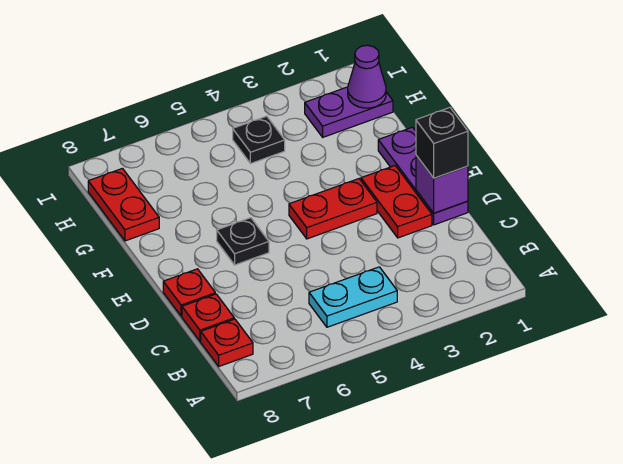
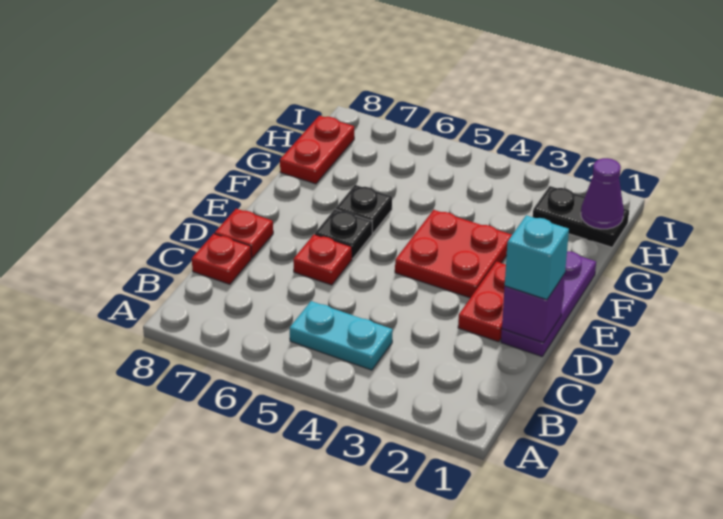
red 1x1 plate [201,319,253,366] -> red 1x1 plate moved to [293,234,352,285]
black 1x1 brick [416,108,468,178] -> cyan 1x1 brick [505,215,569,300]
red 1x2 plate [289,179,377,239] -> red 2x2 plate [395,210,512,298]
purple 1x2 plate [305,87,393,137] -> black 1x2 plate [533,186,629,247]
black 1x1 plate [233,116,285,164] -> black 1x1 plate moved to [336,185,392,233]

